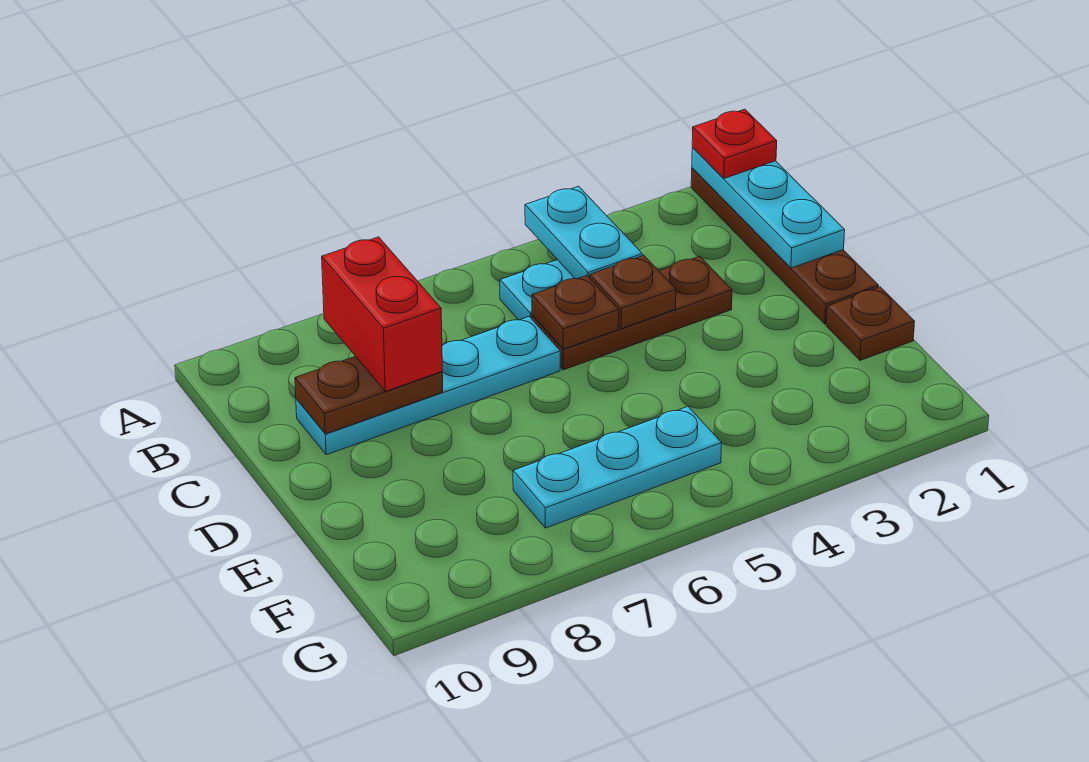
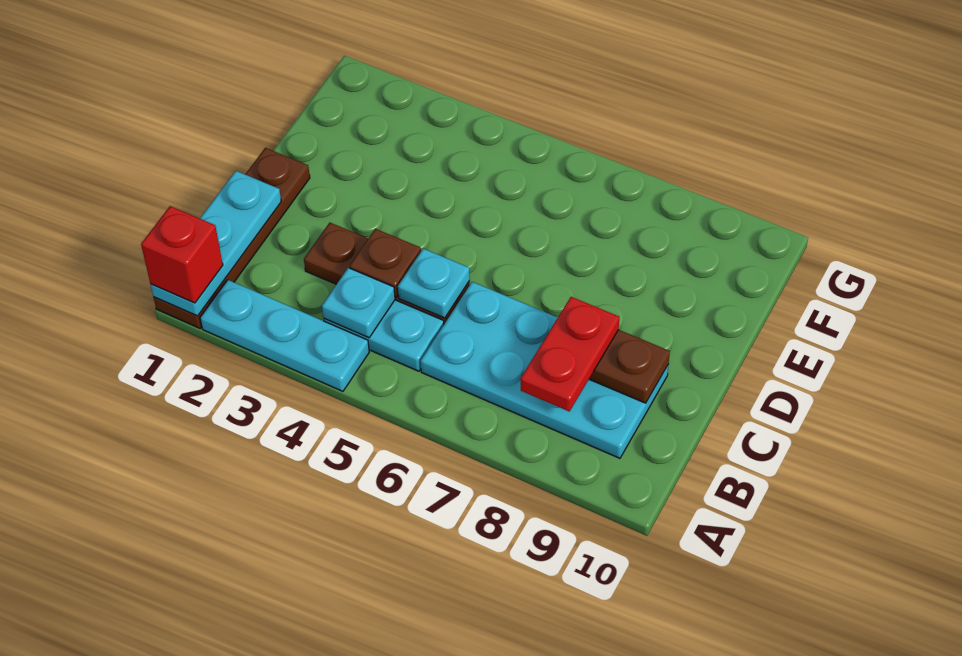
red 1x1 plate [692,109,777,178] -> red 1x1 brick [141,206,223,303]
cyan 1x2 plate [525,186,642,279] -> cyan 1x1 plate [322,268,395,338]
red 1x2 brick [322,237,442,391] -> red 1x2 plate [520,297,619,412]
brown 1x1 plate [532,275,619,349] -> cyan 1x1 plate [398,249,470,318]
cyan 1x4 plate [296,316,560,455] -> cyan 2x4 plate [421,282,669,458]
brown 1x1 plate [826,287,915,360] -> none
cyan 1x3 plate [513,407,722,528] -> cyan 1x3 plate moved to [200,280,369,391]

